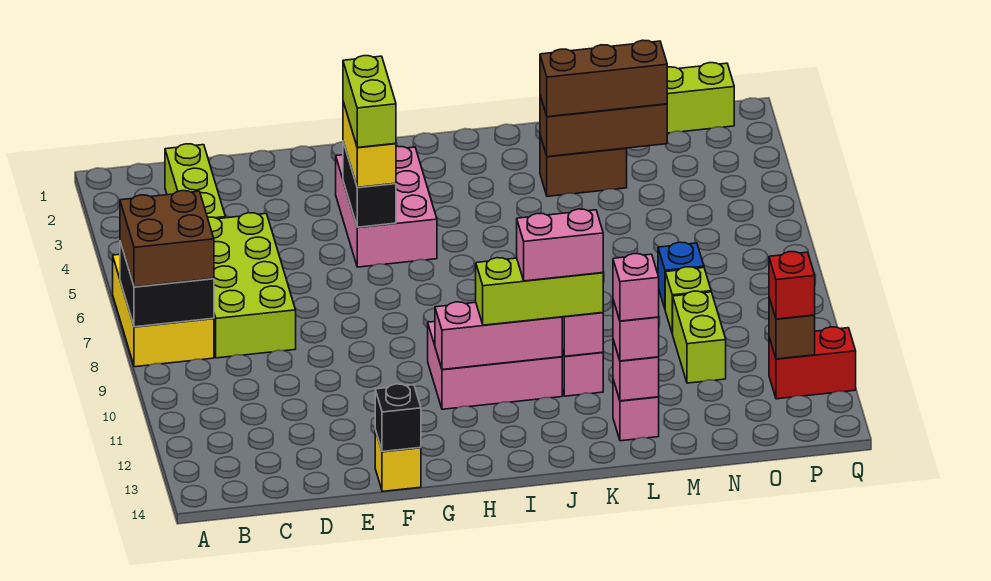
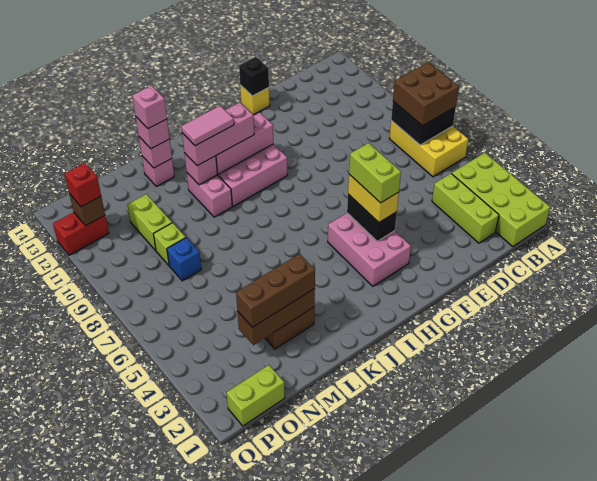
lime 2x4 brick [208,213,296,358] -> lime 2x4 brick moved to [452,153,550,247]
lime 1x3 brick [476,258,603,325] -> pink 1x3 brick [182,103,254,166]
pink 1x2 brick [517,209,603,281] -> pink 1x2 tile [181,106,234,146]

